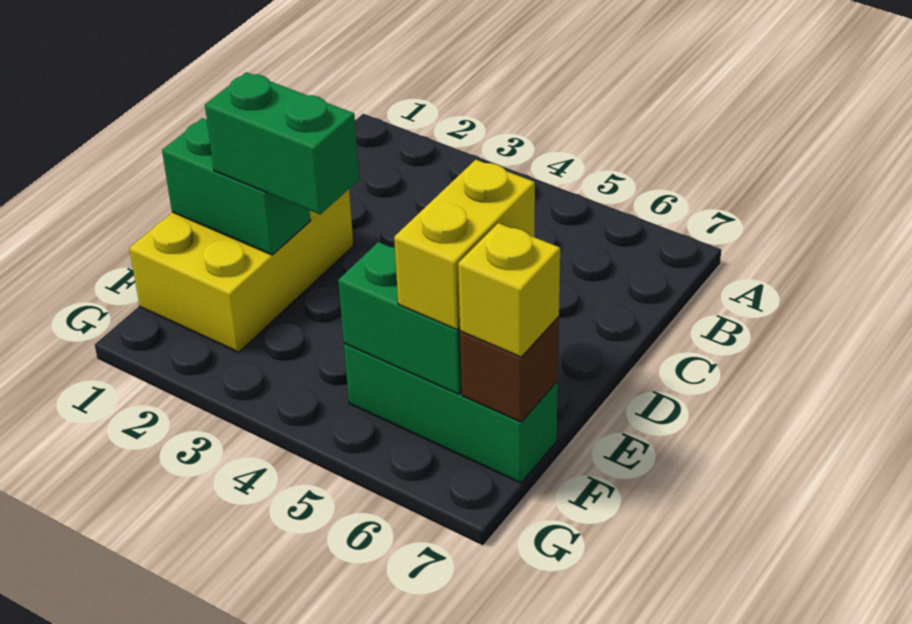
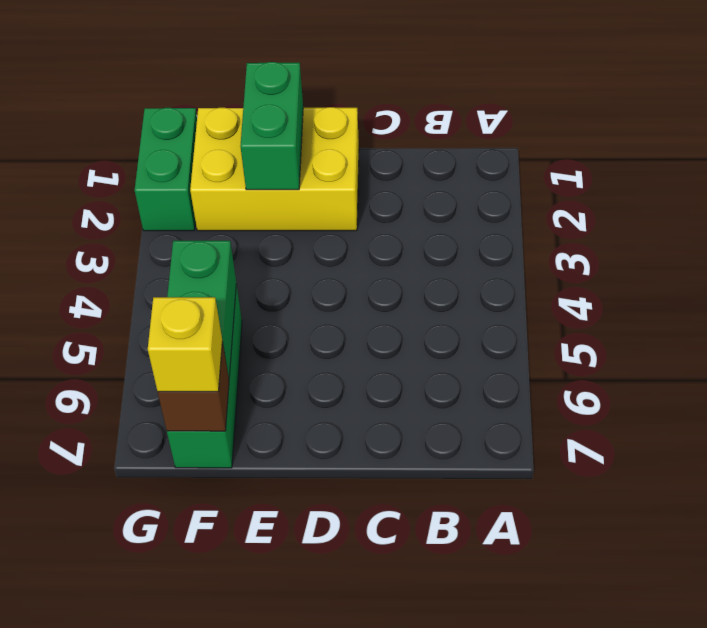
green 1x2 brick [205,72,359,214] -> green 1x2 brick moved to [135,108,197,231]
yellow 1x2 brick [394,160,535,330] -> none

